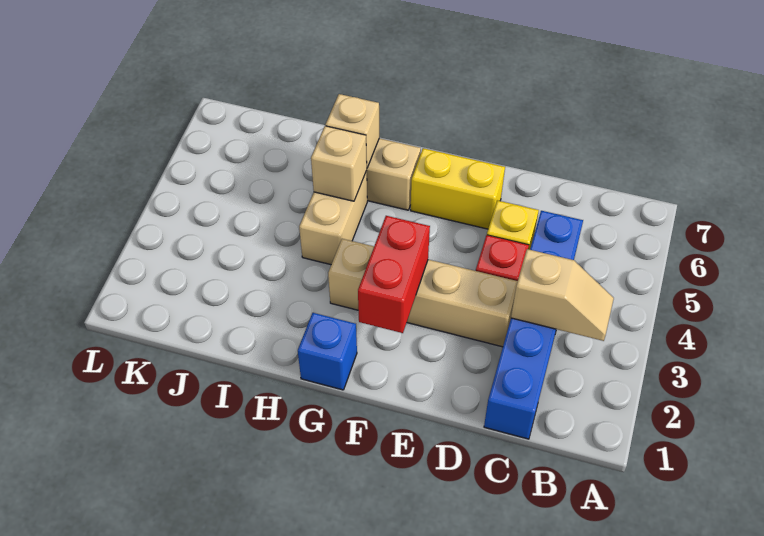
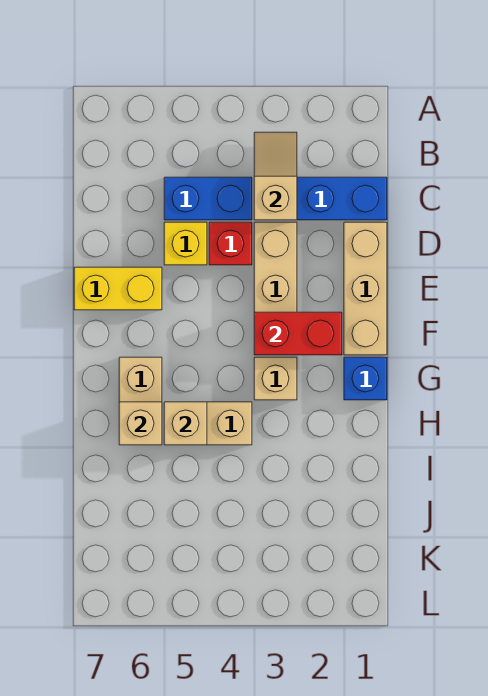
none -> tan 1x3 brick [344,222,387,355]
yellow 1x2 brick [411,148,505,229] -> yellow 1x2 brick turned to [74,267,162,310]

